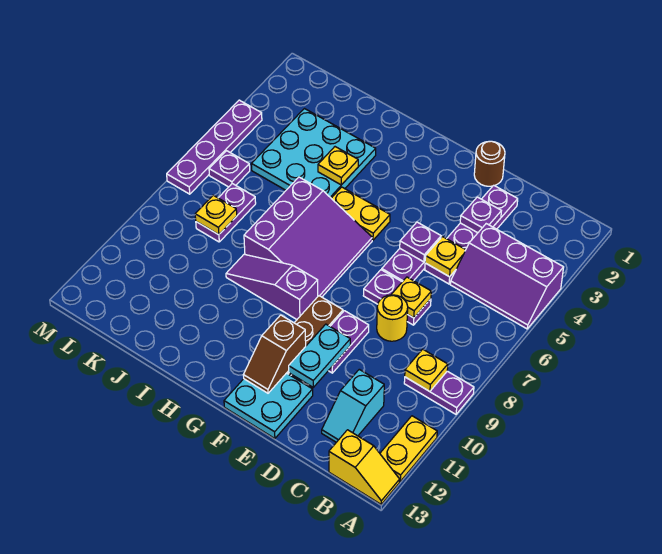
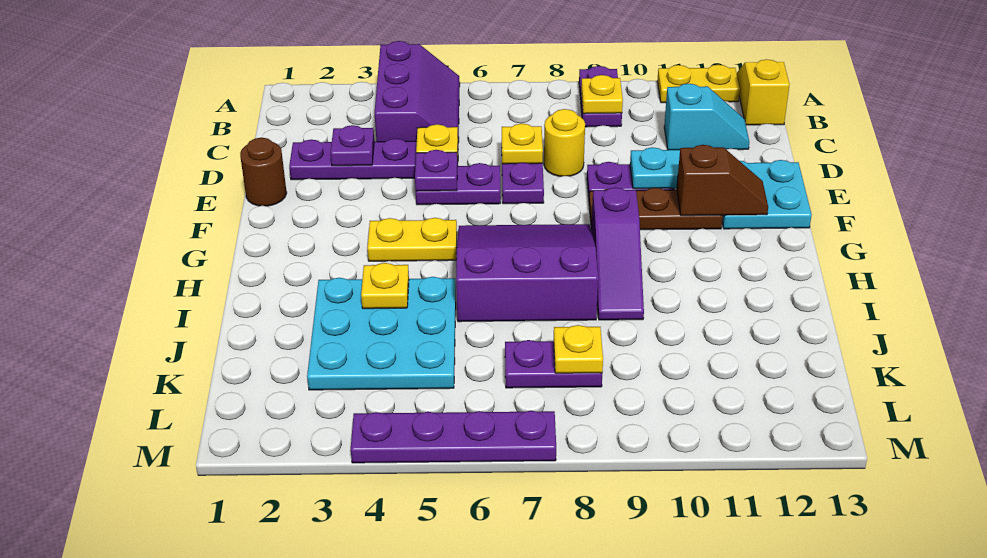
yellow 1x2 plate [331,187,390,240] -> yellow 1x2 plate turned to [367,218,457,261]
purple 1x1 plate [209,151,250,187] -> none

